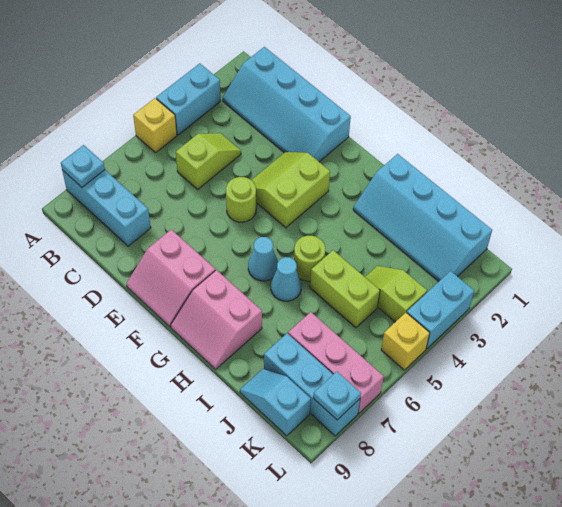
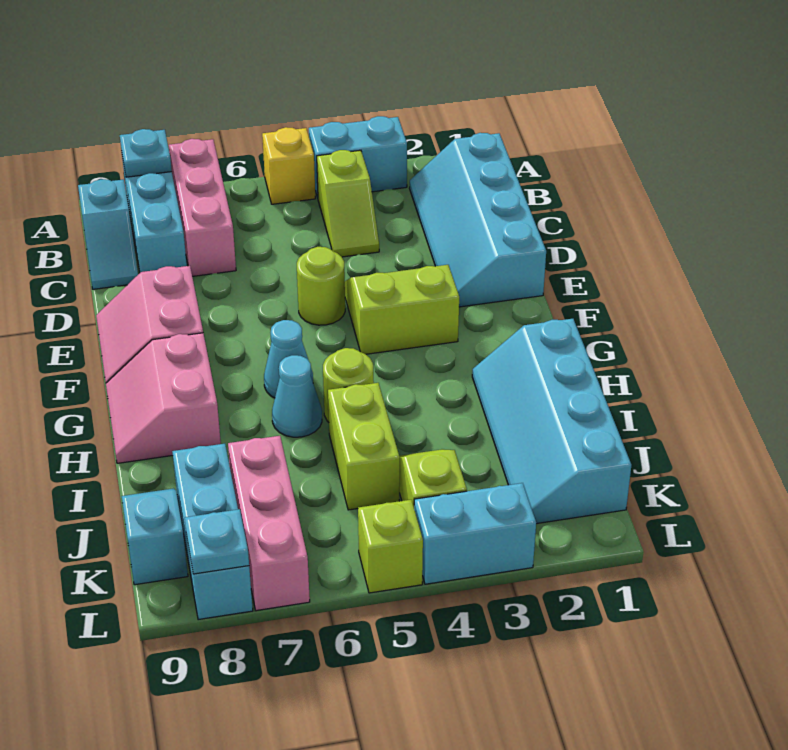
none -> pink 1x3 brick [169,139,236,276]
none -> cyan 1x2 slope [78,179,138,289]
lime 1x2 slope [176,133,241,189] -> lime 1x2 slope turned to [317,150,379,257]
yellow 1x1 brick [381,313,430,370] -> lime 1x1 brick [358,500,423,593]

